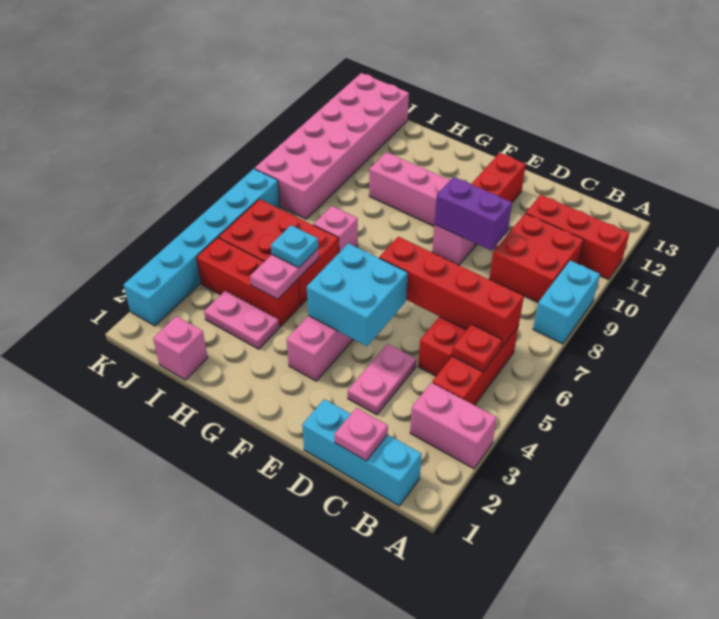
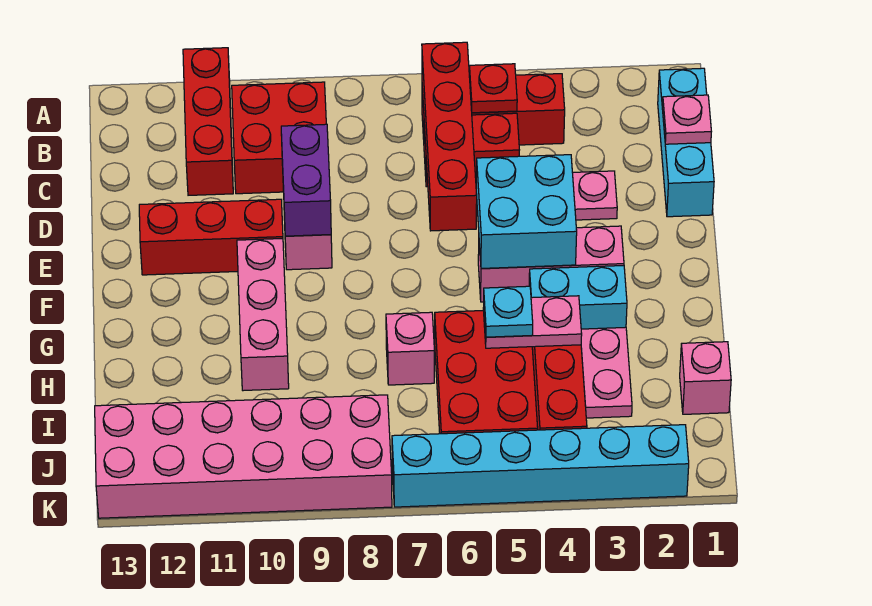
pink 1x2 brick [410,383,497,469] -> none
cyan 1x2 brick [533,260,600,344] -> cyan 1x2 brick moved to [529,266,627,329]

